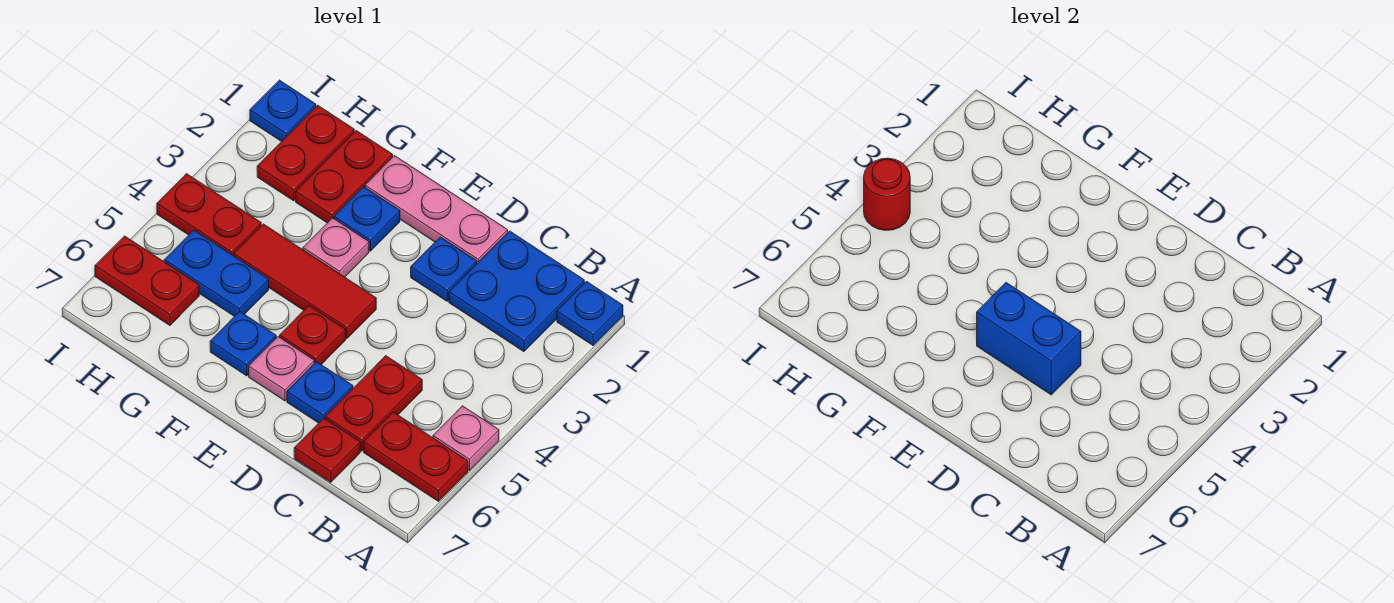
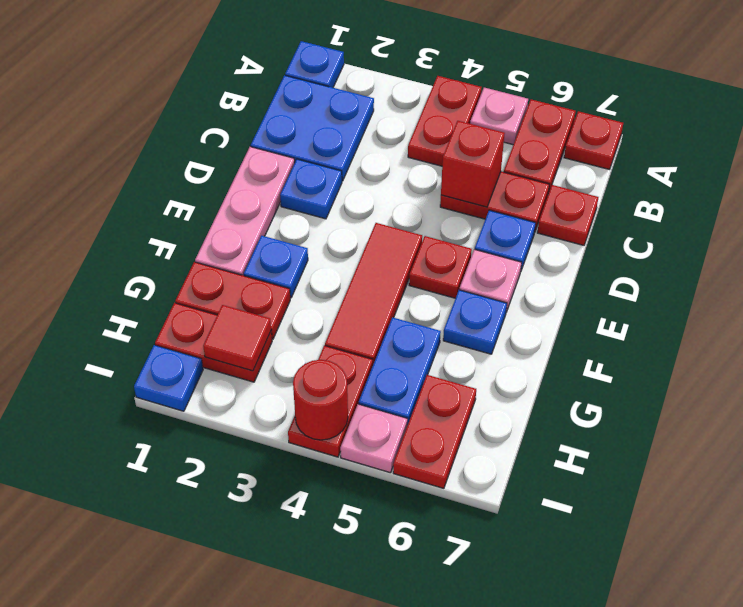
none -> red 1x2 plate [408,76,481,166]
none -> red 1x1 plate [564,111,623,170]
none -> red 1x1 brick [441,121,505,207]
blue 1x2 brick [977,283,1081,395] -> none
pink 1x1 plate [303,218,369,277] -> pink 1x1 plate moved to [340,404,407,473]
none -> red 1x1 tile [203,305,271,371]

